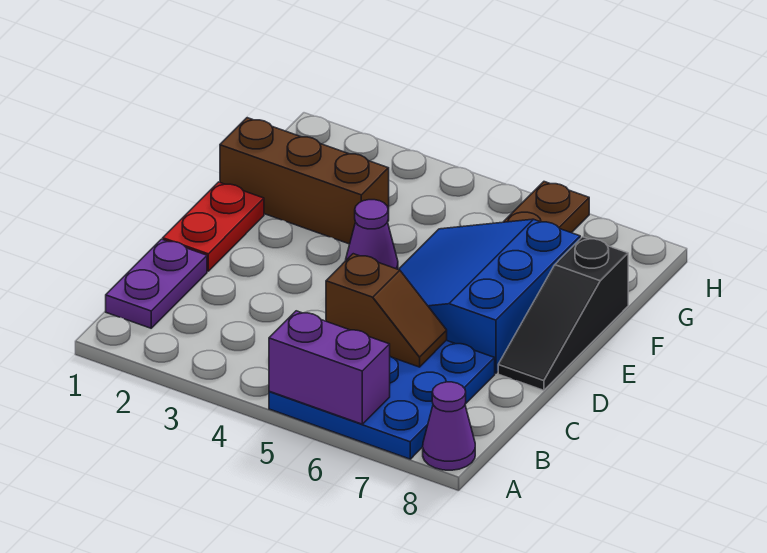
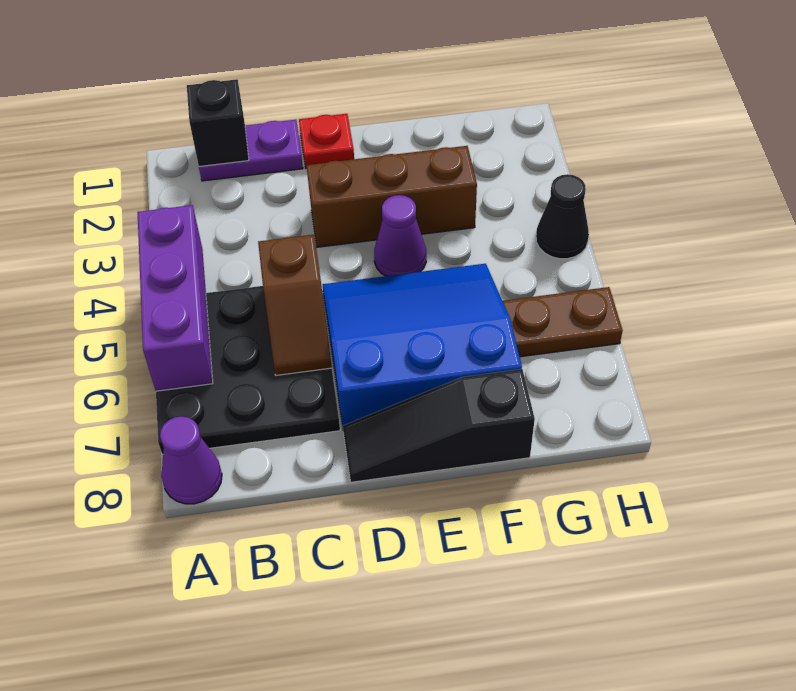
blue 3x3 plate [269,340,495,459] -> black 3x3 plate [156,286,340,455]
purple 1x2 brick [269,311,390,424] -> purple 1x3 brick [137,205,213,391]
none -> black 1x1 brick [187,79,249,167]
red 1x2 plate [163,182,264,271] -> red 1x1 plate [299,114,354,168]
brown 1x3 brick [220,118,389,244] -> brown 1x3 brick turned to [307,146,477,247]
none -> black 1x1 cone [536,174,589,259]

